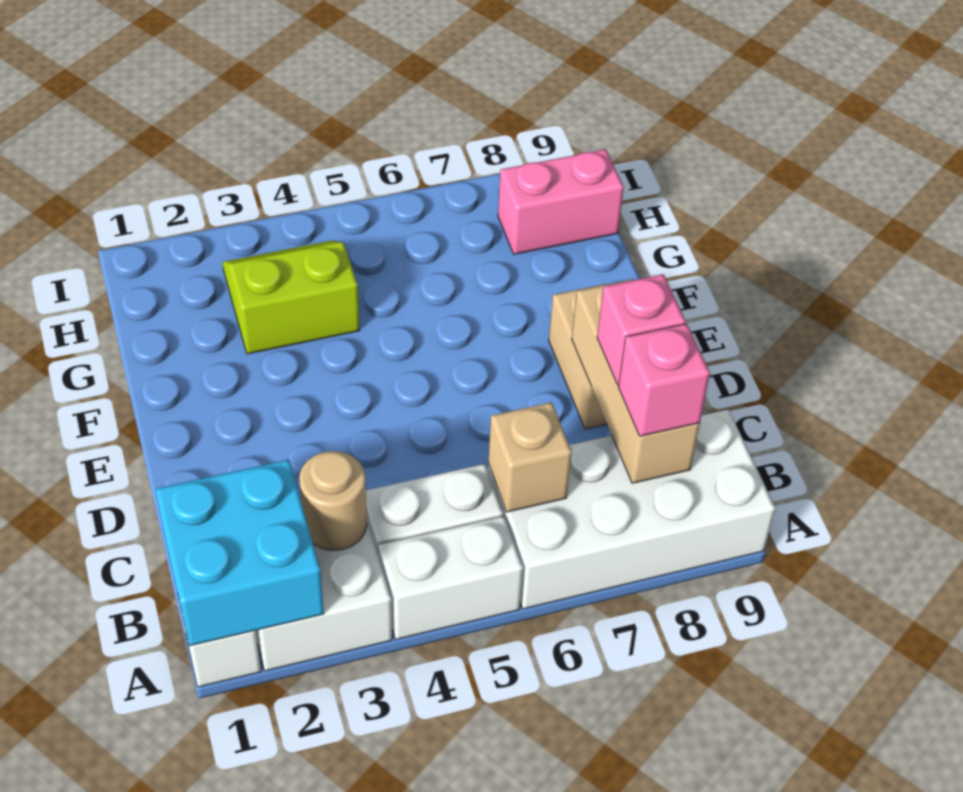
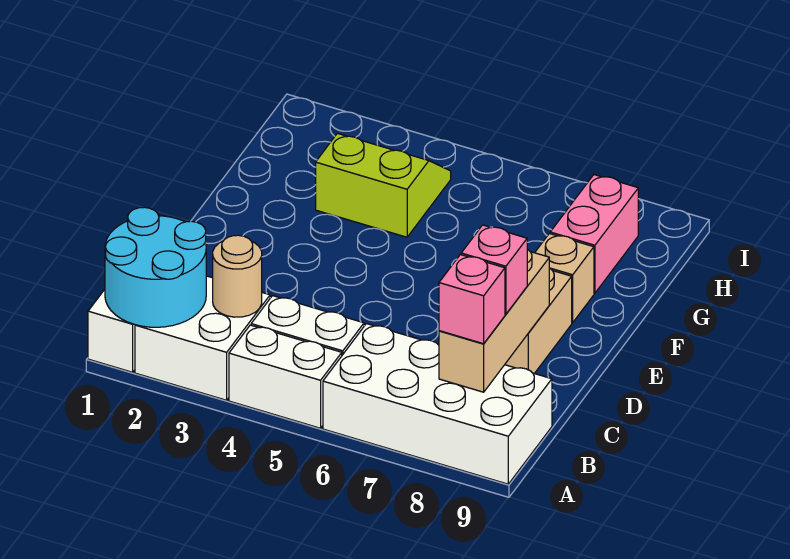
cyan 2x2 brick [156,460,324,646] -> cyan 2x2 round brick [105,207,206,327]
tan 1x1 brick [488,402,572,512] -> tan 1x1 brick moved to [535,234,594,323]
pink 1x2 brick [498,149,624,254] -> pink 1x2 brick turned to [550,175,638,293]

